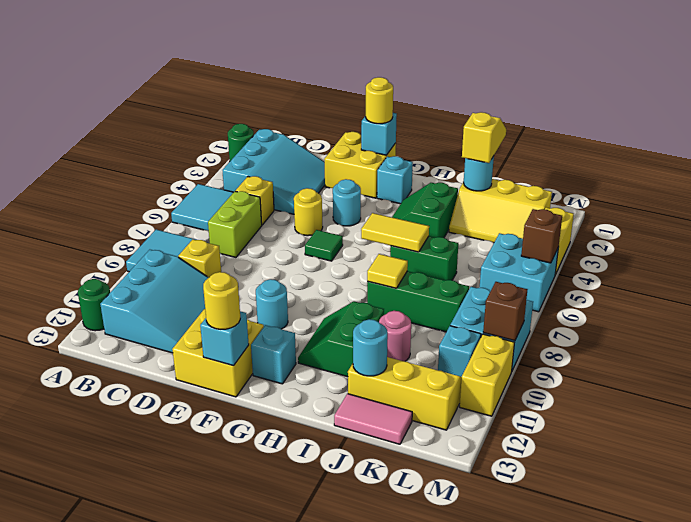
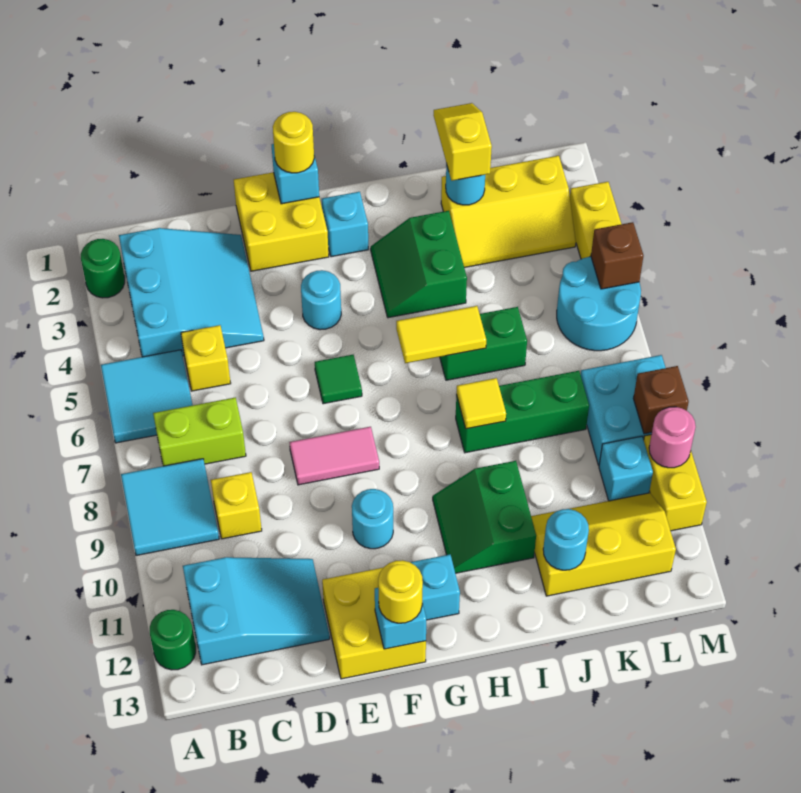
cyan 3x3 slope [100,250,209,353] -> cyan 2x3 slope [183,557,330,665]
lime 1x2 brick [208,191,262,257] -> lime 1x2 brick turned to [153,397,246,466]
yellow 1x1 round brick [294,188,323,236] -> none
pink 1x1 round brick [379,311,411,361] -> pink 1x1 round brick moved to [649,407,696,468]
pink 1x2 tile [334,394,412,444] -> pink 1x2 tile moved to [289,427,379,485]
cyan 2x2 brick [480,233,558,312] -> cyan 2x2 round brick [557,256,641,351]

